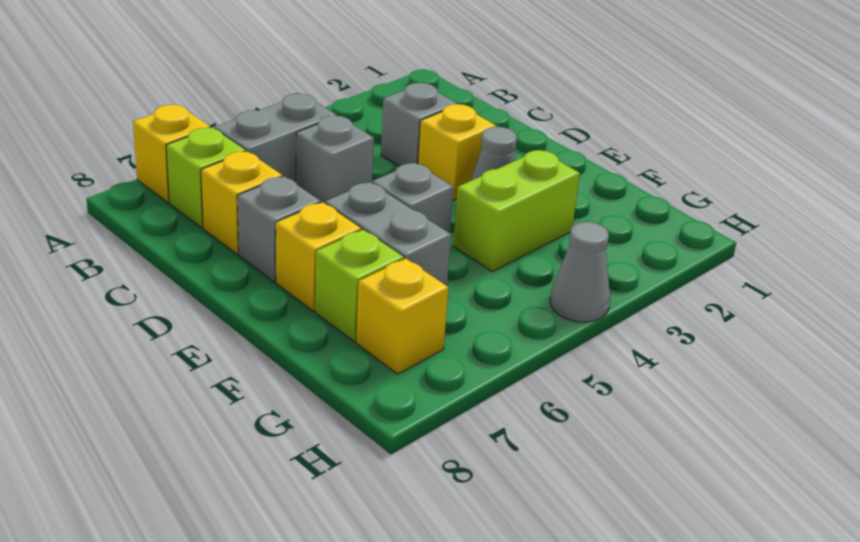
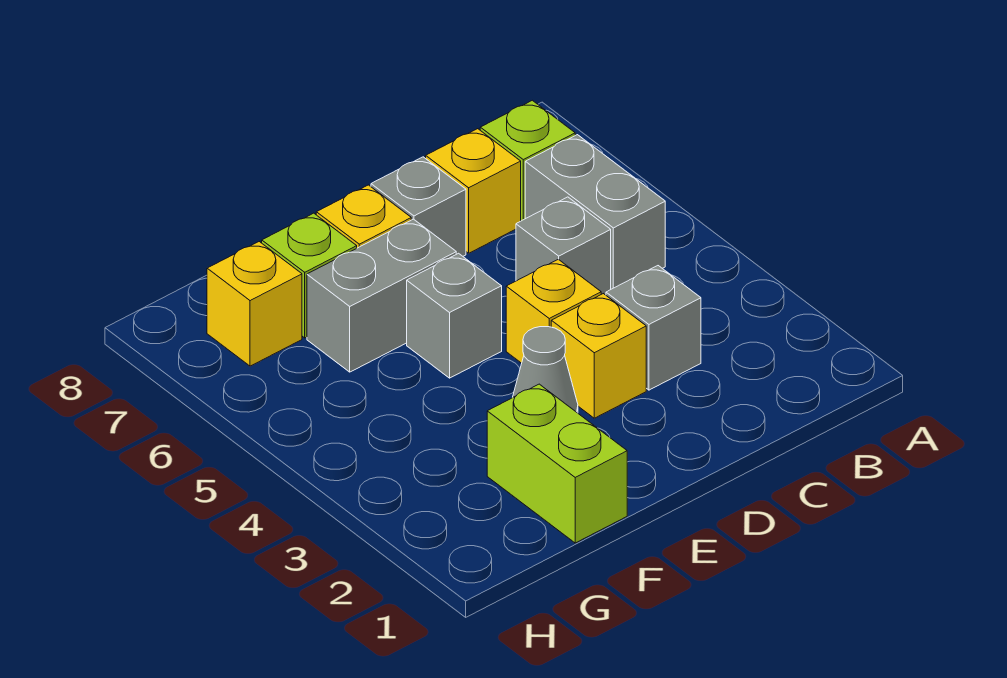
yellow 1x1 brick [133,105,211,203] -> yellow 1x1 brick moved to [506,259,601,363]
lime 1x2 brick [453,150,580,272] -> lime 1x2 brick moved to [487,384,627,543]
grey 1x1 cone [550,222,610,322] -> none

